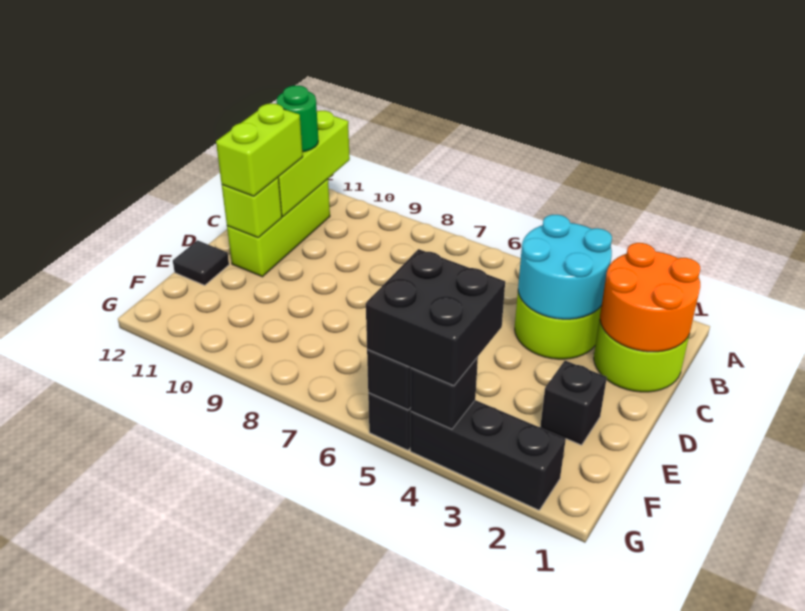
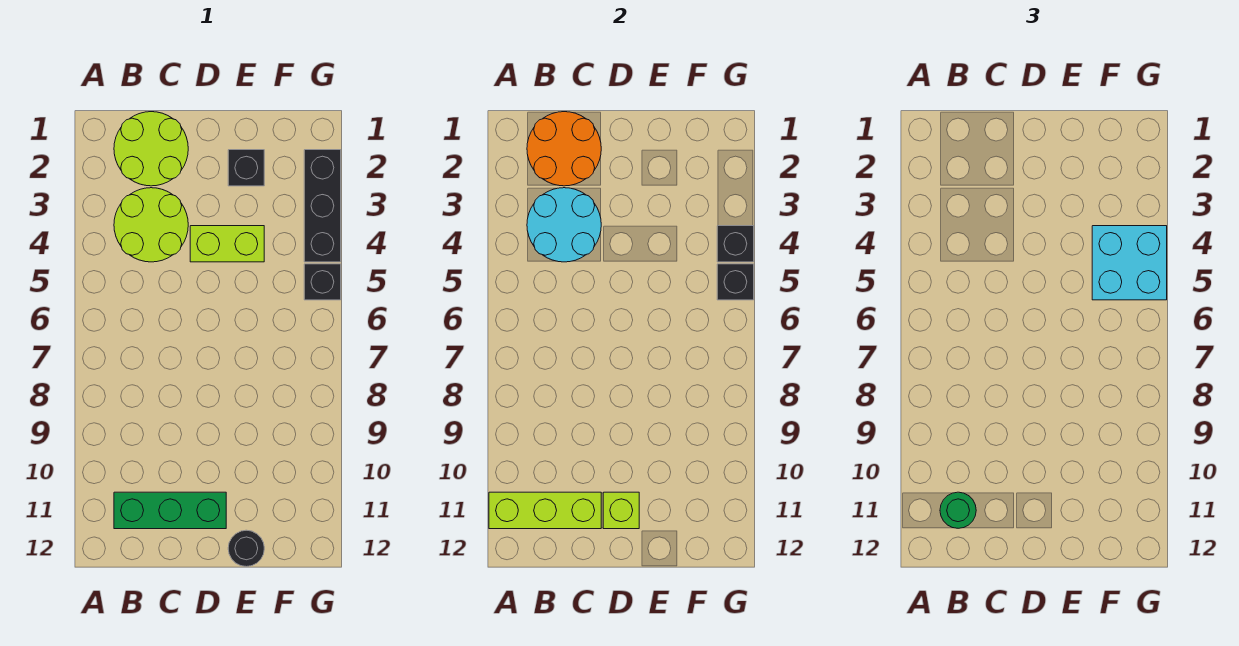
lime 1x3 brick [227,179,330,277] -> green 1x3 brick [114,492,226,529]
lime 1x2 brick [216,104,303,196] -> lime 1x2 brick moved to [190,226,264,262]
black 1x1 tile [173,240,229,285] -> black 1x1 round brick [228,530,264,567]
black 2x2 brick [366,249,505,386] -> cyan 2x2 brick [1092,226,1167,300]

